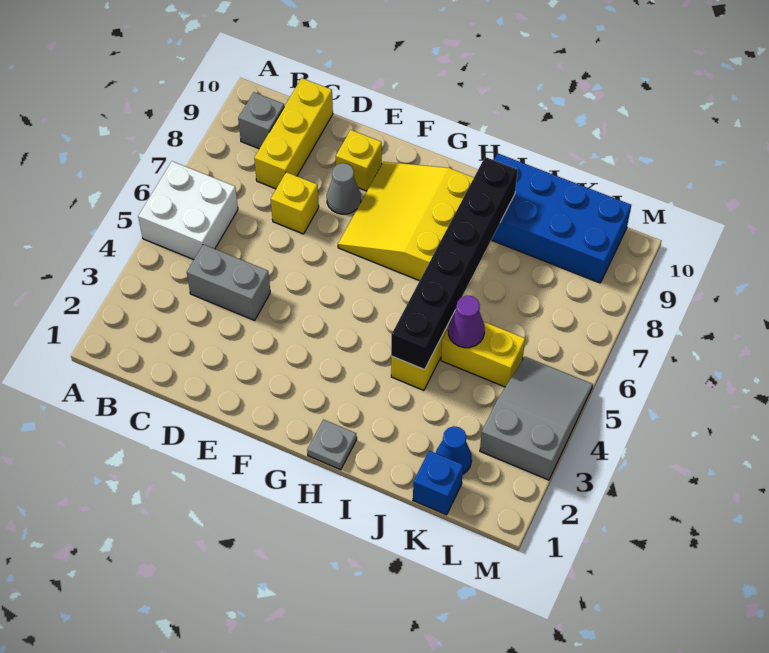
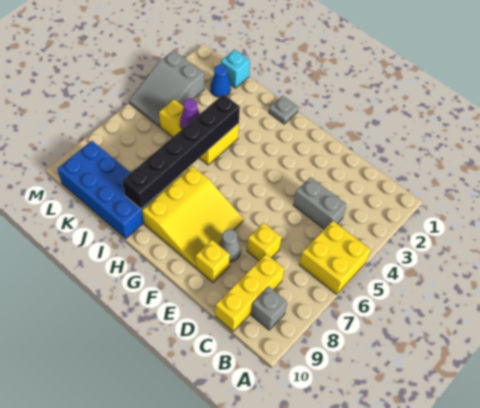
white 2x2 brick [138,161,238,260] -> yellow 2x2 brick [299,221,371,294]
blue 1x1 brick [413,451,463,515] -> cyan 1x1 brick [221,50,250,88]

